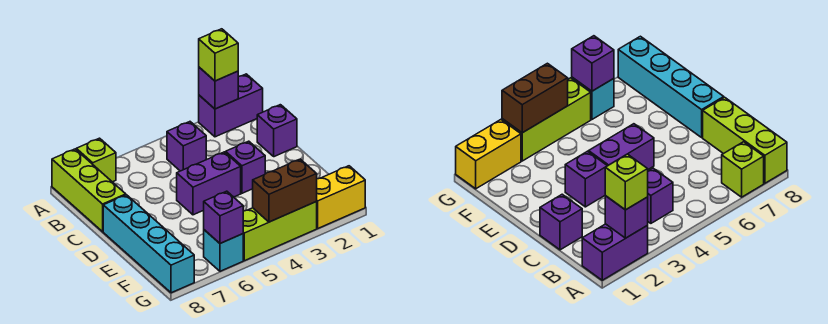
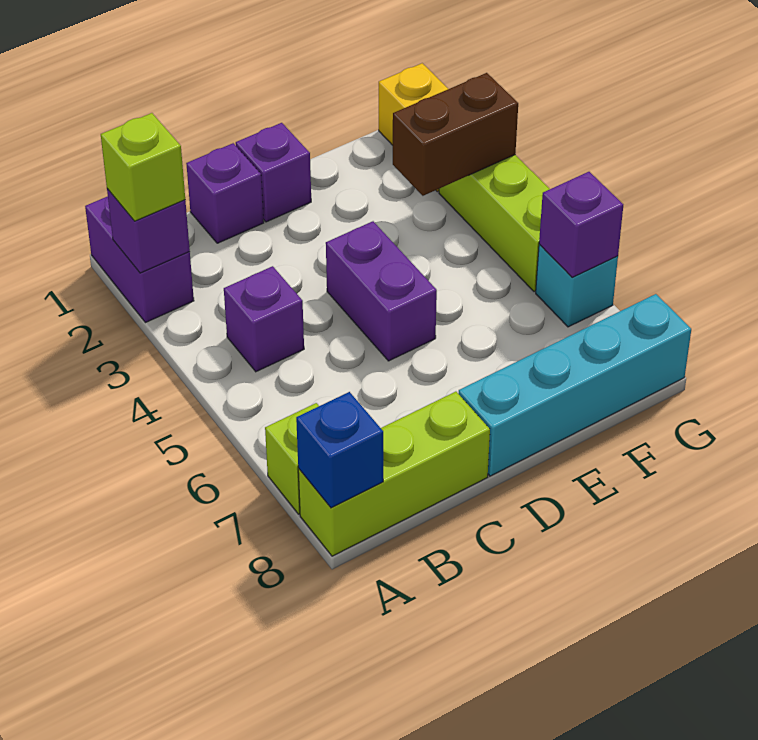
none -> blue 1x1 brick [296,392,383,508]
purple 1x1 brick [226,141,265,193] -> purple 1x1 brick moved to [236,123,311,222]
brown 1x2 brick [253,159,317,222] -> brown 1x2 brick turned to [393,73,518,196]

